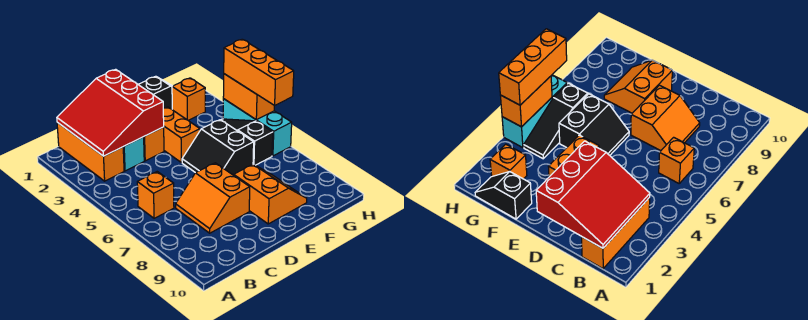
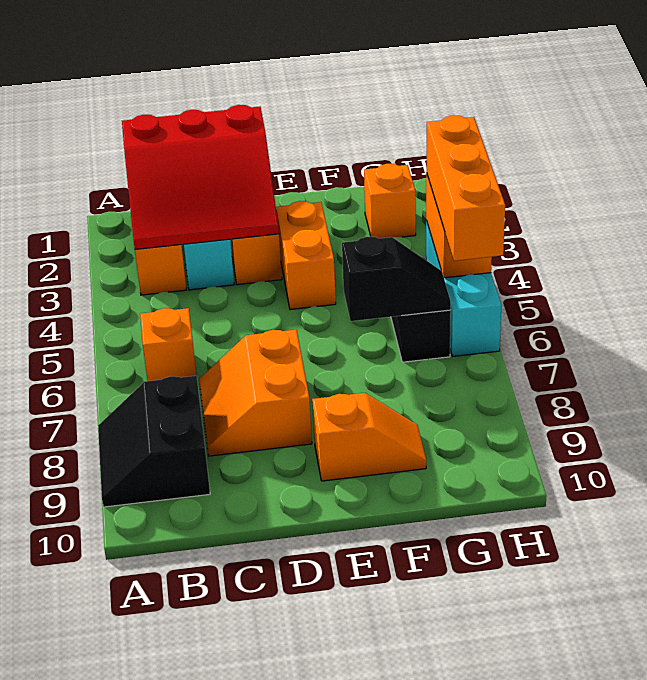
red 3x3 slope [57,69,164,156] -> red 3x3 slope turned to [122,105,279,249]
black 2x2 slope [182,120,254,175] -> black 2x2 slope moved to [98,376,210,507]
orange 2x2 slope [234,164,307,224] -> orange 1x2 slope [312,393,426,481]
black 1x2 slope [138,76,172,109] -> black 1x2 slope moved to [342,237,451,321]

